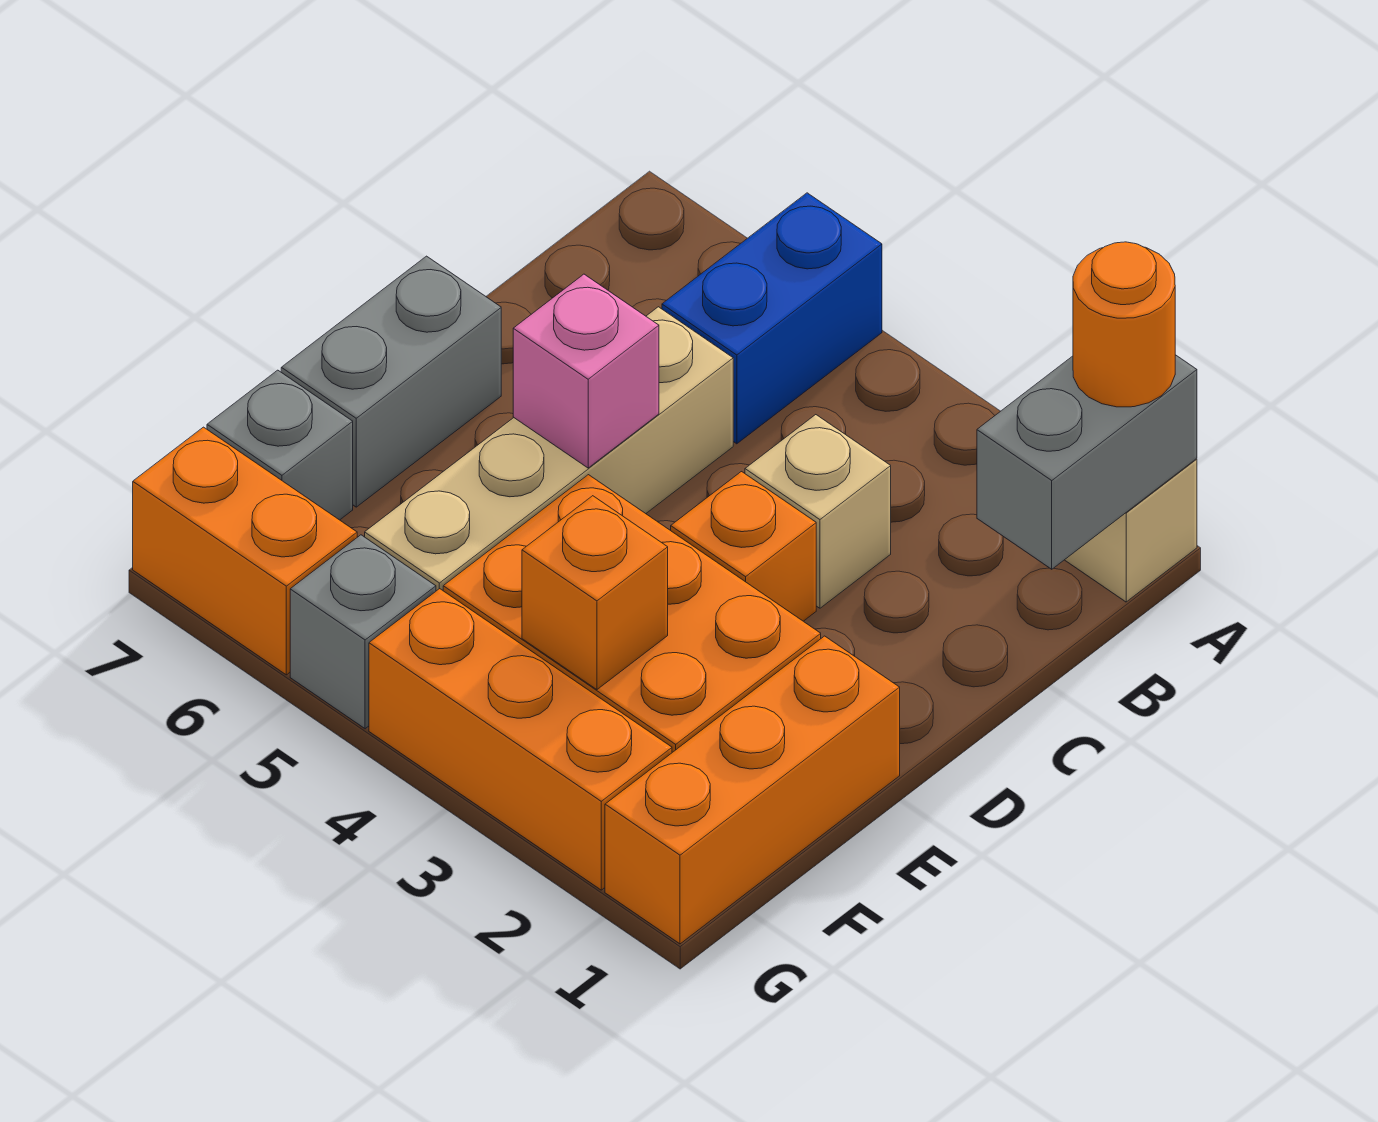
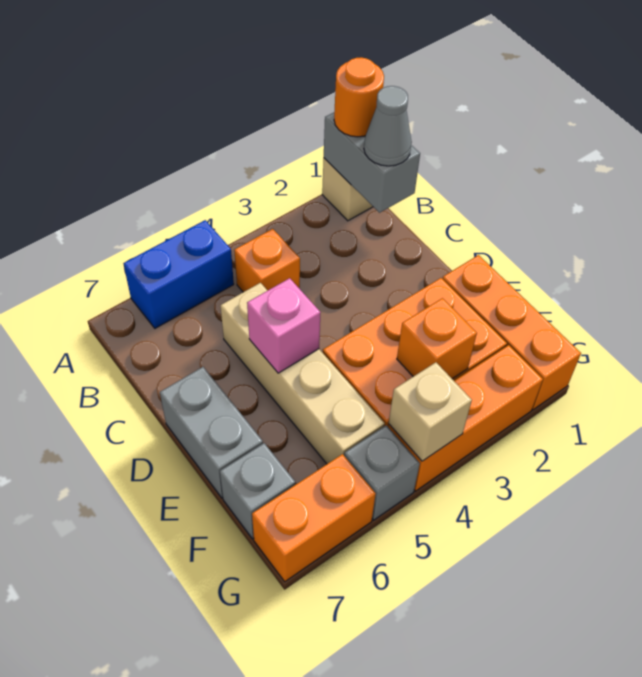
blue 1x2 brick [662,193,882,444] -> blue 1x2 brick turned to [123,220,234,328]
none -> grey 1x1 cone [364,86,412,166]
tan 1x1 brick [745,415,891,608] -> tan 1x1 brick moved to [389,362,472,461]
orange 1x1 brick [671,472,816,621] -> orange 1x1 brick moved to [234,229,300,292]

